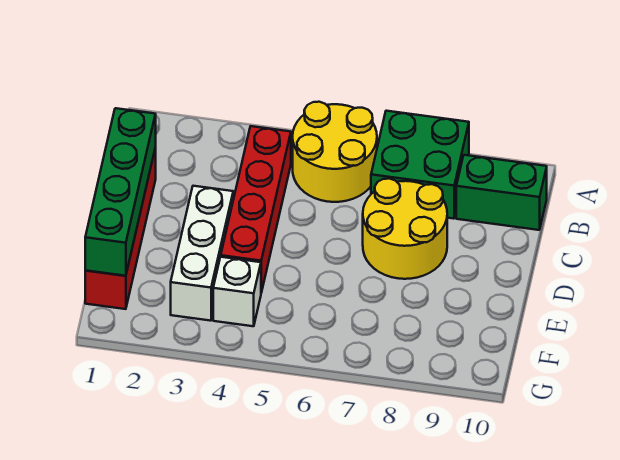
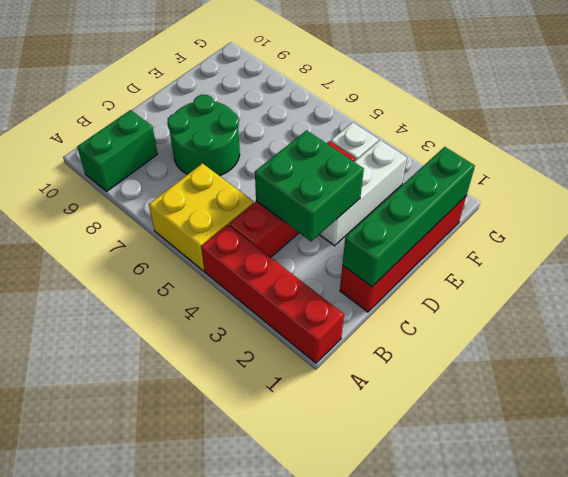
none -> red 1x4 brick [201,225,344,363]
yellow 2x2 round brick [293,102,377,202] -> yellow 2x2 brick [149,163,254,271]
green 2x2 brick [371,111,469,219] -> green 2x2 brick moved to [255,130,364,241]
green 1x2 brick [456,155,547,230] -> green 1x2 brick turned to [77,110,158,192]
yellow 2x2 round brick [363,179,447,279] -> green 2x2 round brick [168,95,240,176]

